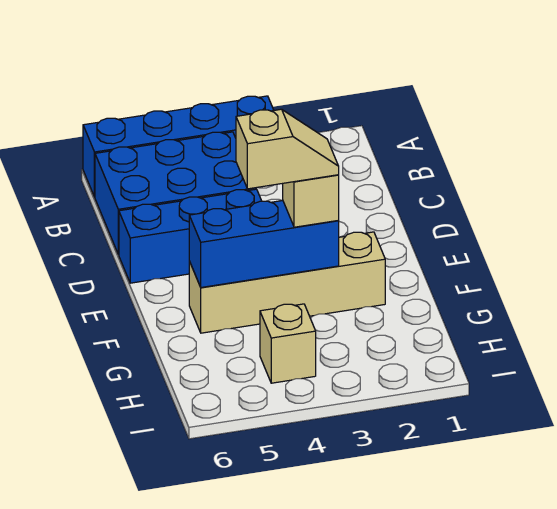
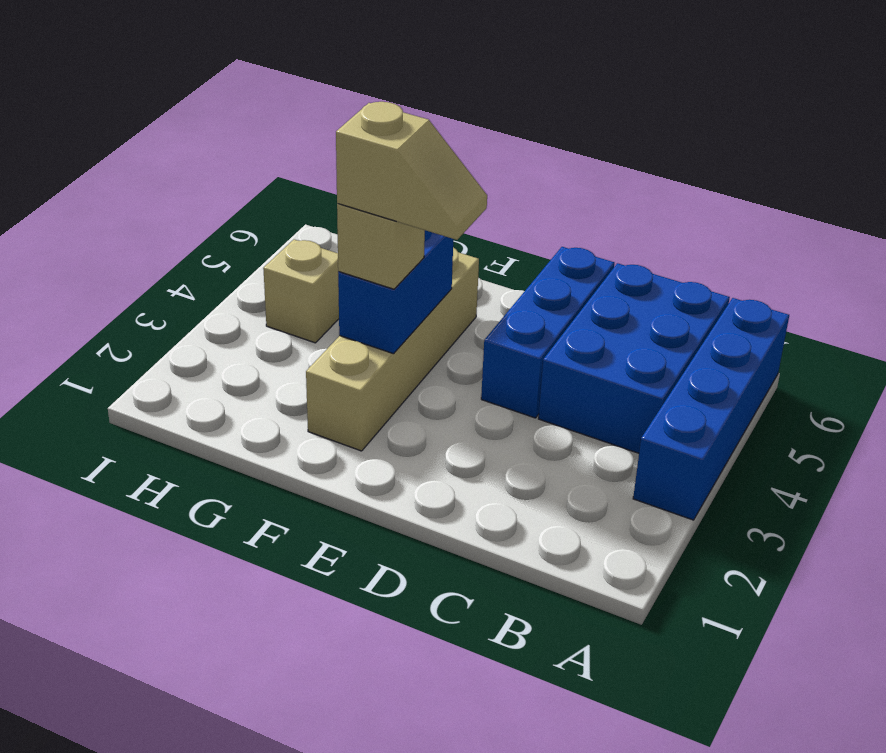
blue 1x3 brick [189,201,339,287] -> blue 1x2 brick [338,230,453,354]
tan 1x2 slope [236,109,339,189] -> tan 1x2 slope turned to [336,102,487,240]

